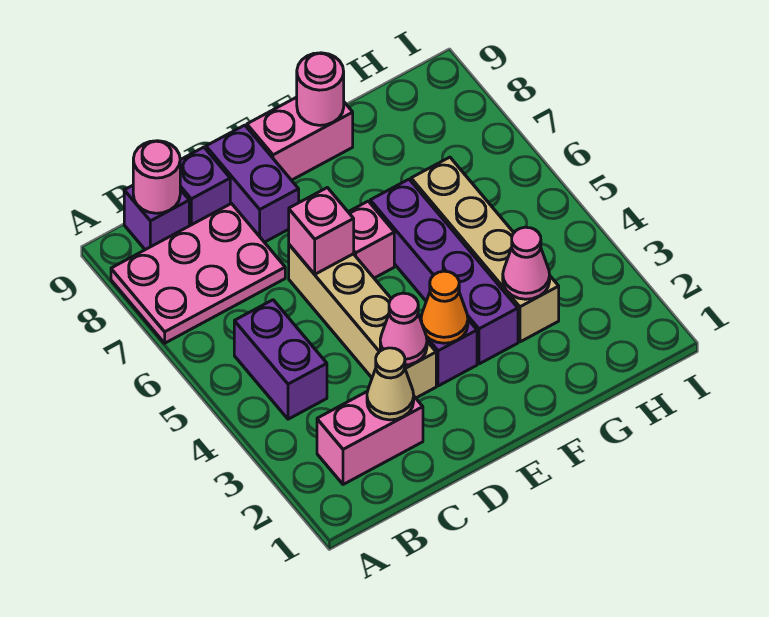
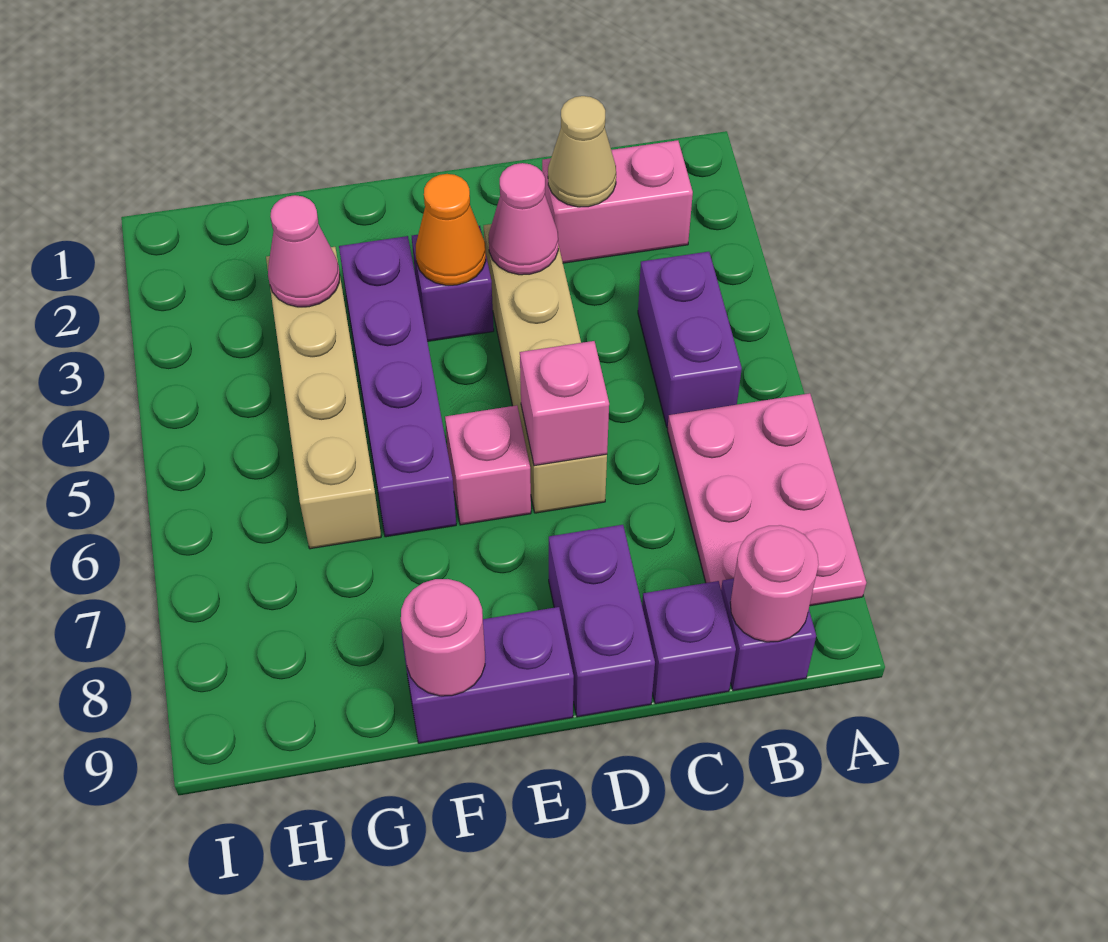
pink 2x3 plate [111,204,285,343] -> pink 2x3 plate turned to [667,393,866,606]
pink 1x2 brick [247,97,353,180] -> purple 1x2 brick [402,607,574,743]

